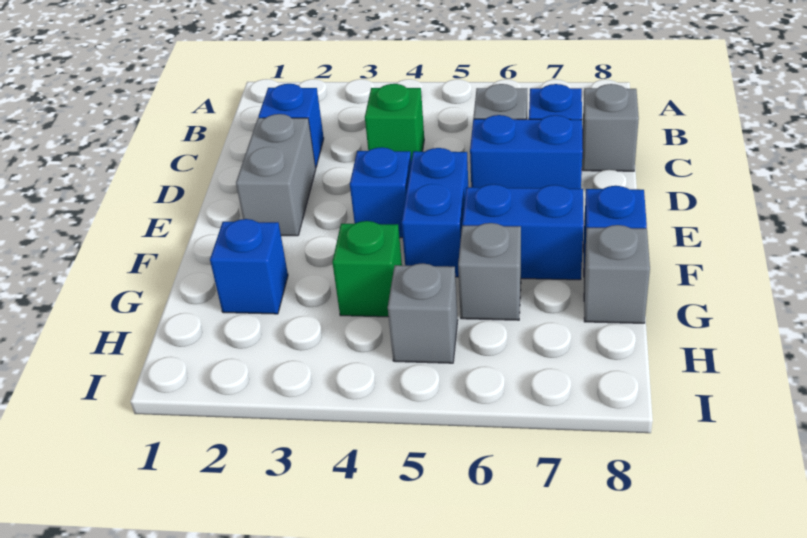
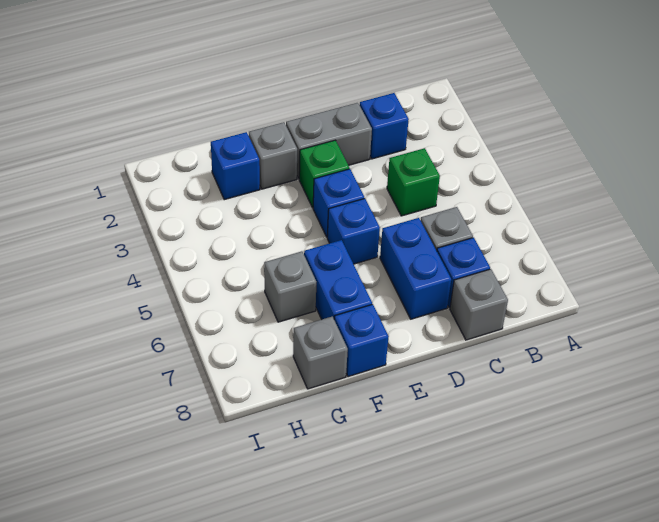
blue 1x2 brick [402,148,468,277] -> blue 1x1 brick [327,198,380,264]
green 1x1 brick [332,221,402,317] -> green 1x1 brick moved to [299,140,349,208]
grey 1x1 brick [388,263,458,363] -> grey 1x1 brick moved to [249,122,297,189]

